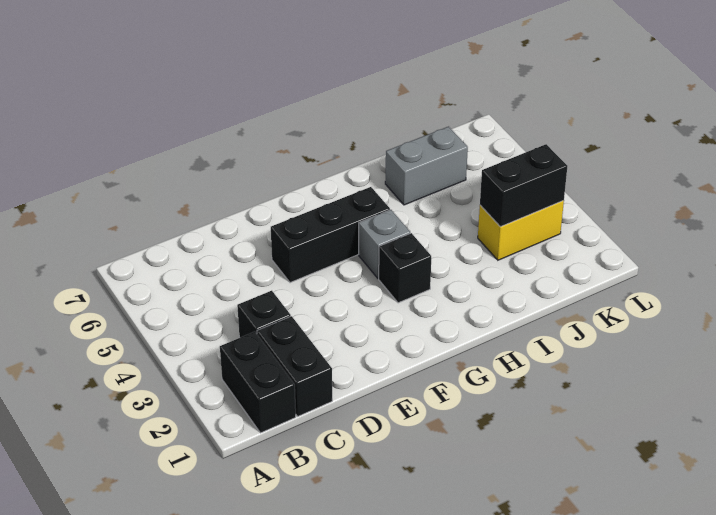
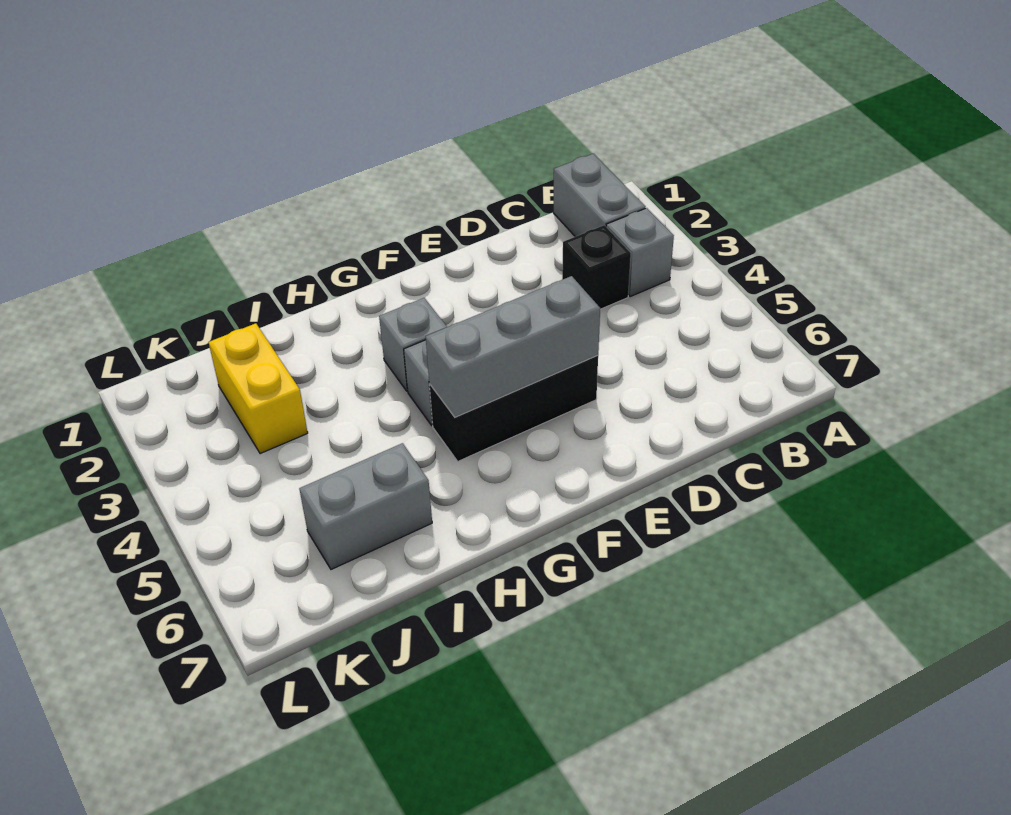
black 1x2 brick [220,332,296,433] -> grey 1x2 brick [553,154,645,237]
none -> grey 1x1 brick [606,208,674,297]
black 1x2 brick [257,316,332,416] -> none
none -> grey 1x3 brick [426,276,600,417]
black 1x1 brick [379,233,431,303] -> grey 1x1 brick [379,298,447,391]
yellow 1x2 brick [478,201,564,260] -> yellow 1x2 brick turned to [209,323,308,454]
black 1x2 brick [480,144,567,227] -> none

